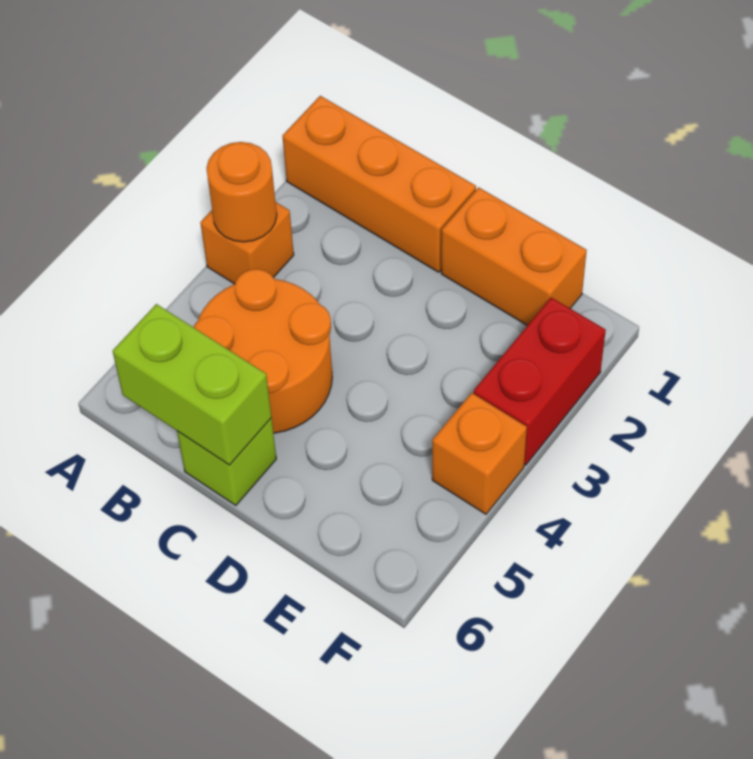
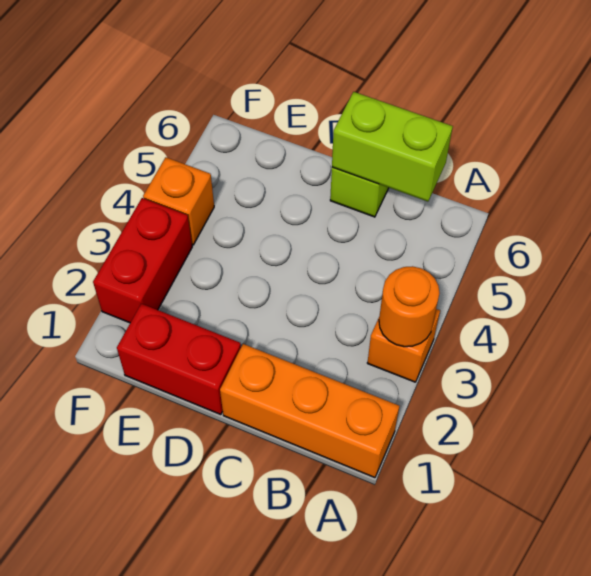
orange 2x2 round brick [194,269,332,433] -> none
orange 1x2 brick [441,187,587,326] -> red 1x2 brick [117,304,241,415]

